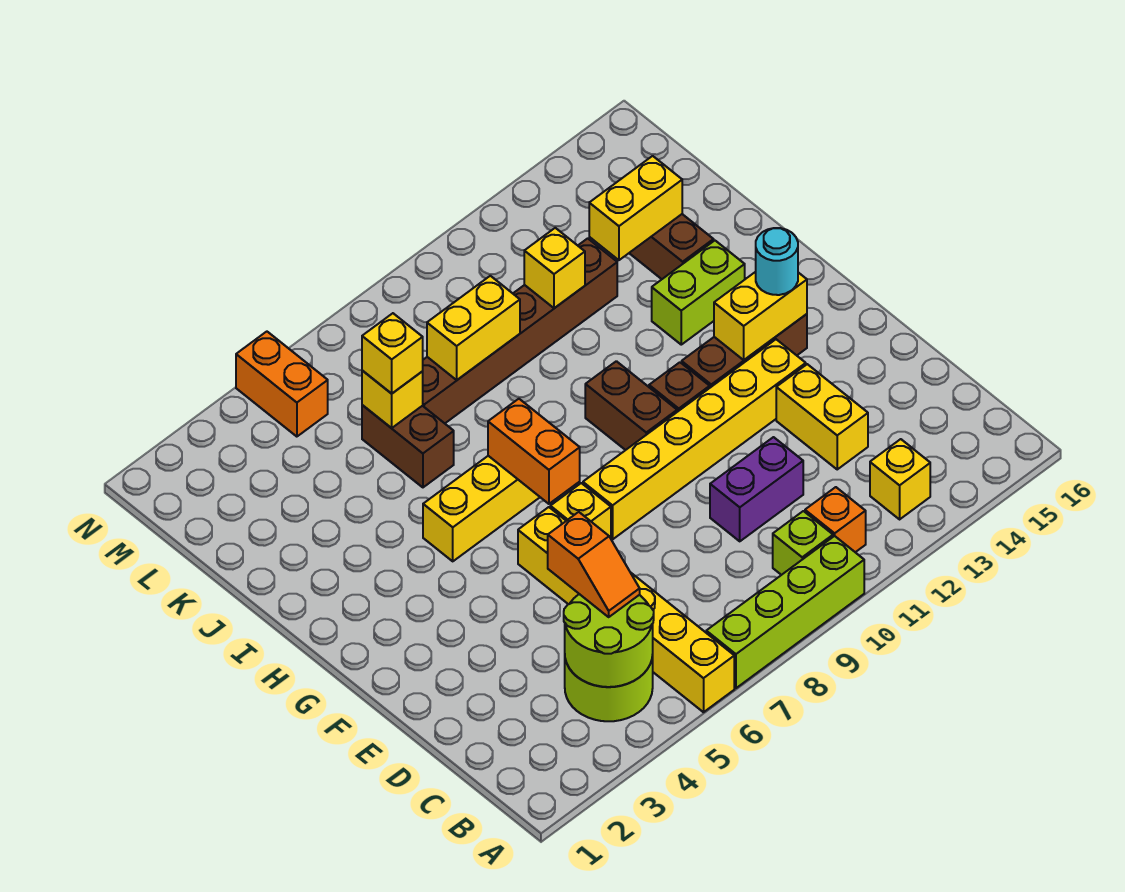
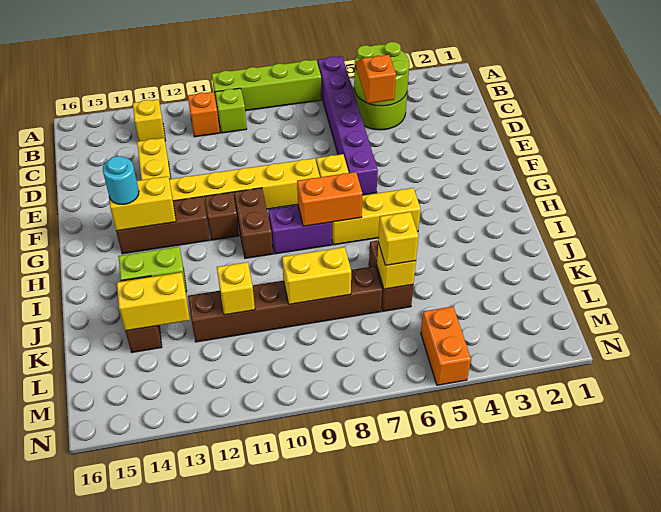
yellow 1x6 brick [518,507,734,712] -> purple 1x6 brick [318,56,378,195]
purple 1x2 brick [710,437,803,541] -> purple 1x2 brick moved to [268,205,332,254]
orange 1x2 brick [488,399,580,504] -> orange 1x2 brick turned to [297,172,363,226]

